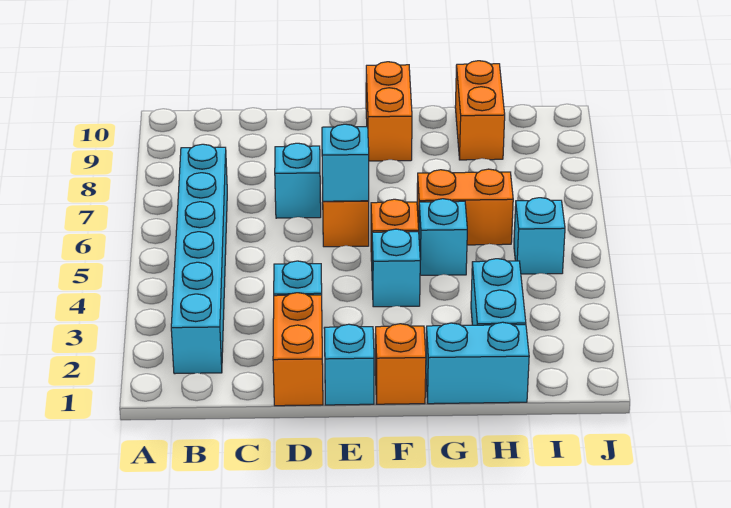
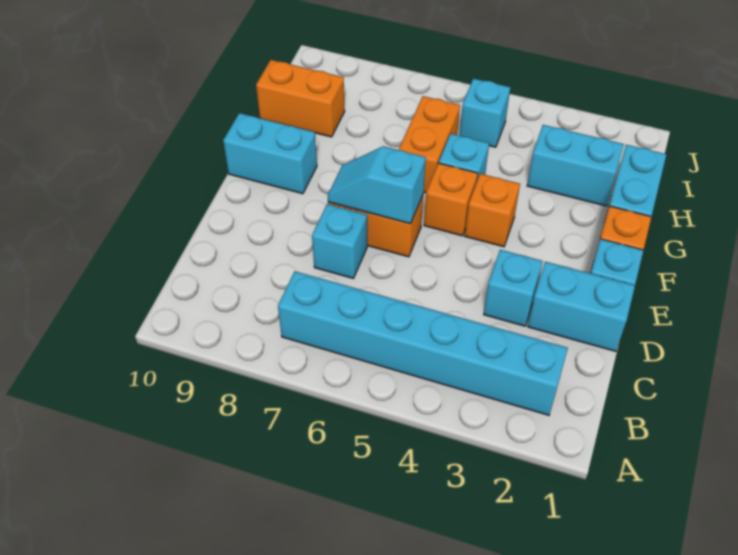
orange 1x2 brick [273,293,323,406] -> cyan 1x2 brick [528,262,635,351]
cyan 1x1 brick [372,229,420,307] -> orange 1x1 brick [465,174,520,247]
orange 1x2 brick [366,62,412,161] -> cyan 1x2 brick [223,113,317,194]

